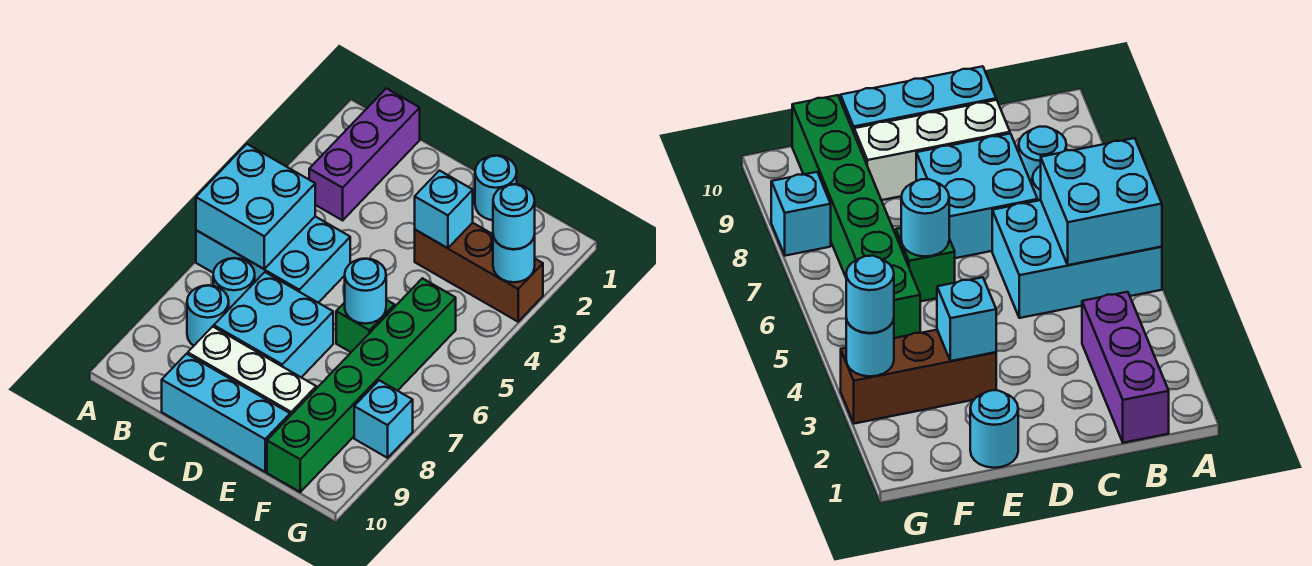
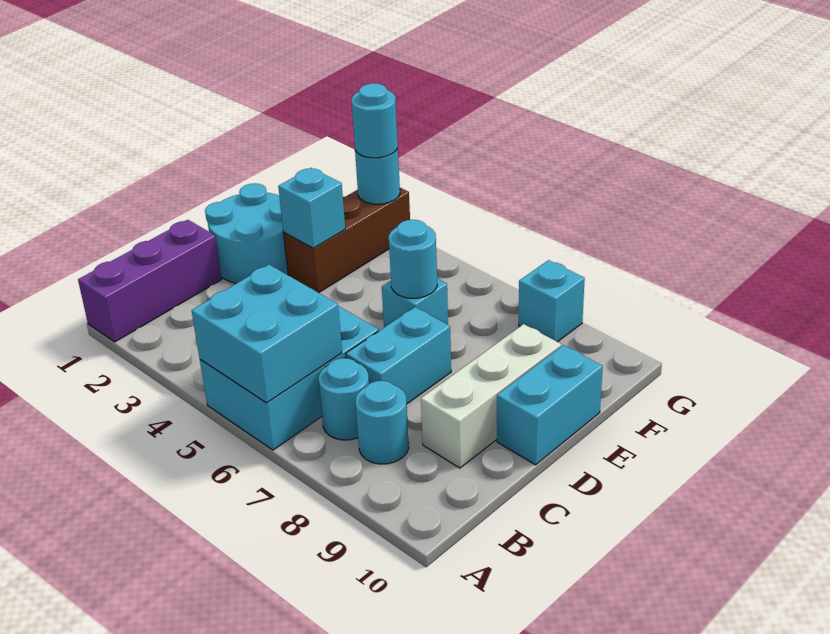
purple 1x3 brick [309,88,420,220] -> purple 1x3 brick turned to [78,220,222,342]
cyan 2x2 brick [214,272,333,377] -> cyan 1x2 brick [346,307,451,404]
cyan 1x3 brick [162,354,290,472] -> cyan 1x2 brick [497,345,603,465]
cyan 1x1 round brick [475,156,517,220] -> cyan 2x2 round brick [205,183,288,284]
green 1x1 brick [336,300,395,352] -> cyan 1x1 brick [382,279,448,327]
green 1x6 brick [267,278,456,492] -> none

